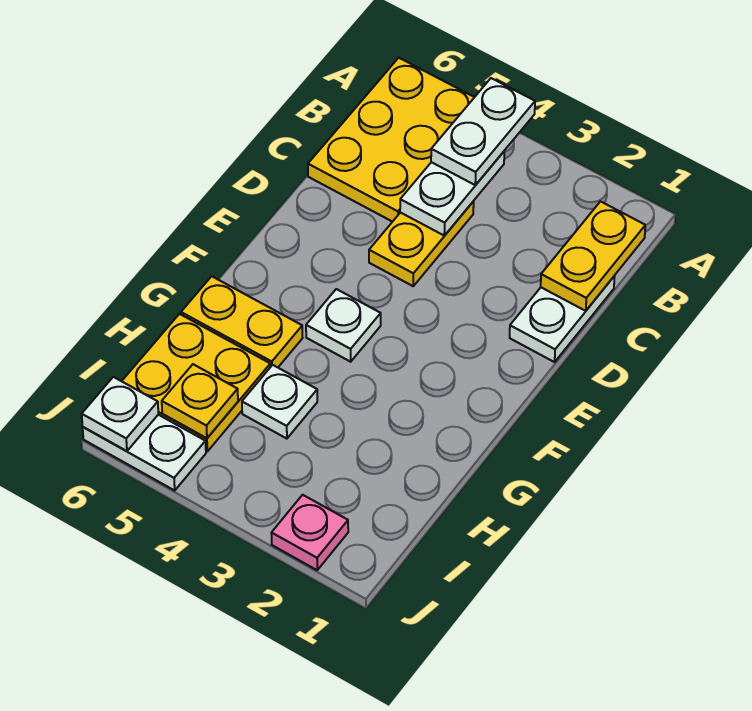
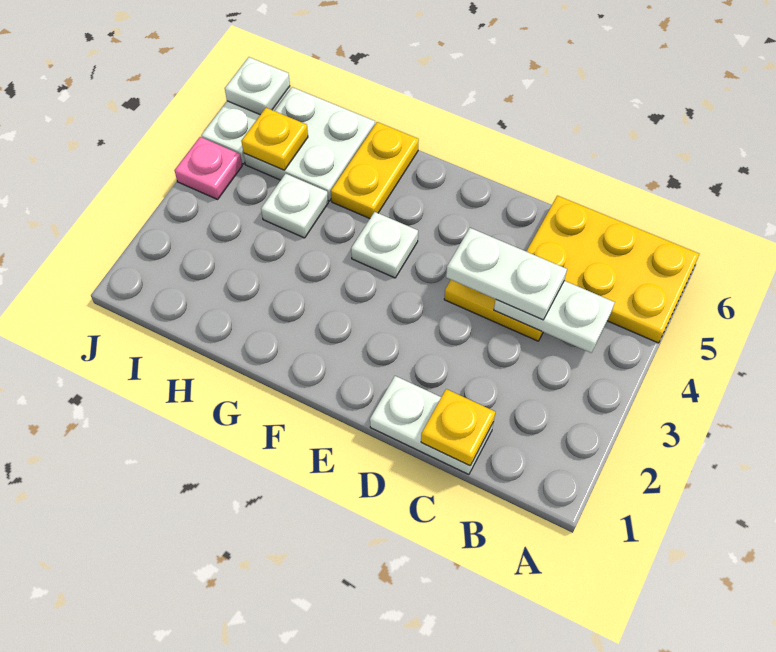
white 1x2 plate [431,78,535,185] -> white 1x2 plate moved to [446,228,567,320]
yellow 1x2 plate [541,202,645,311] -> yellow 1x1 plate [421,389,495,466]
yellow 2x2 plate [122,314,270,451] -> white 2x2 plate [244,87,375,201]
pink 1x1 plate [271,495,348,570] -> pink 1x1 plate moved to [175,137,242,199]

